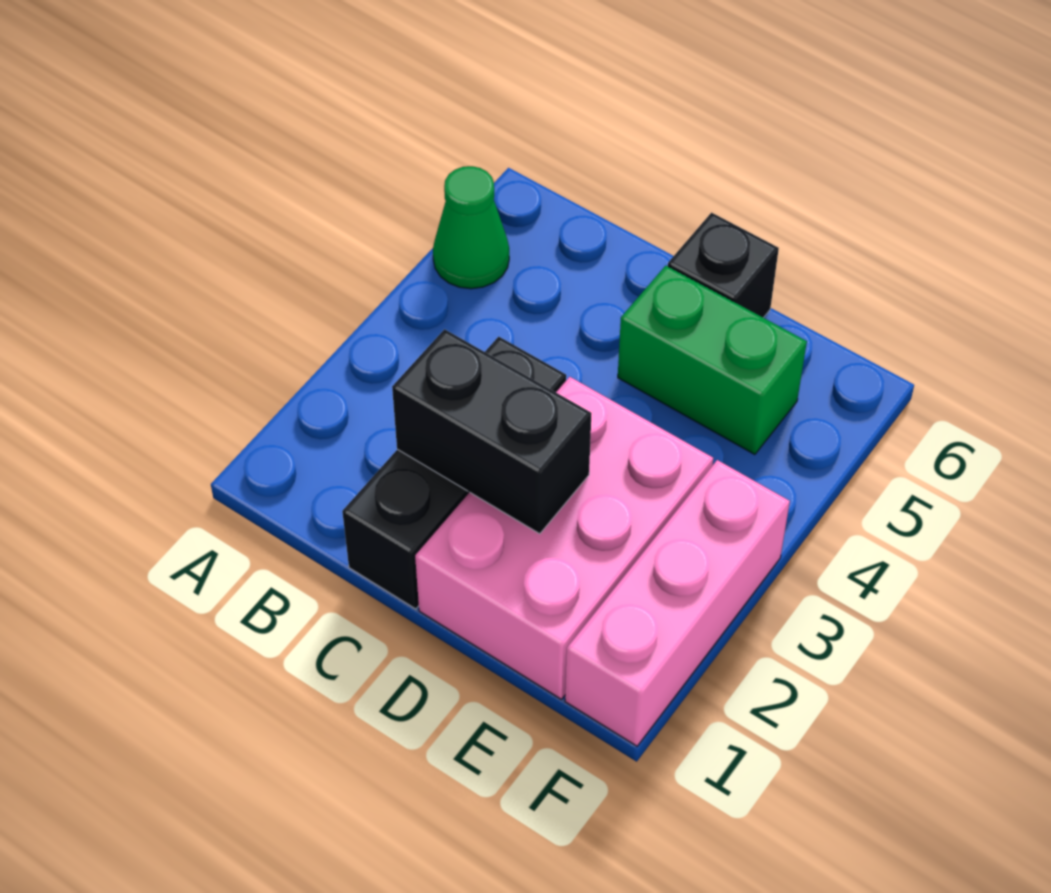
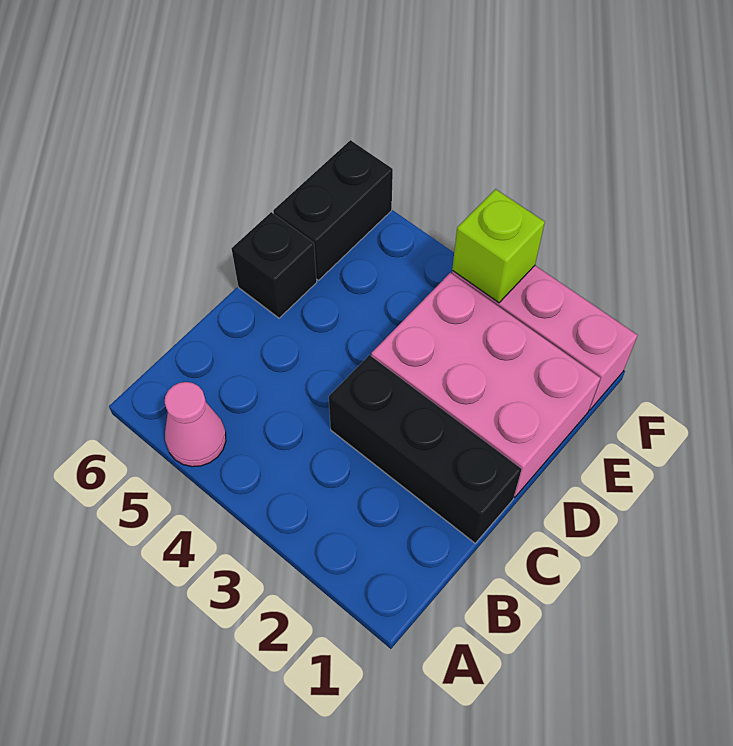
green 1x1 cone [433,166,509,289] -> pink 1x1 cone [165,382,226,467]
black 1x2 brick [392,329,592,534] -> black 1x2 brick moved to [273,140,393,280]
green 1x2 brick [618,266,807,455] -> none
none -> lime 1x1 brick [452,189,545,303]

